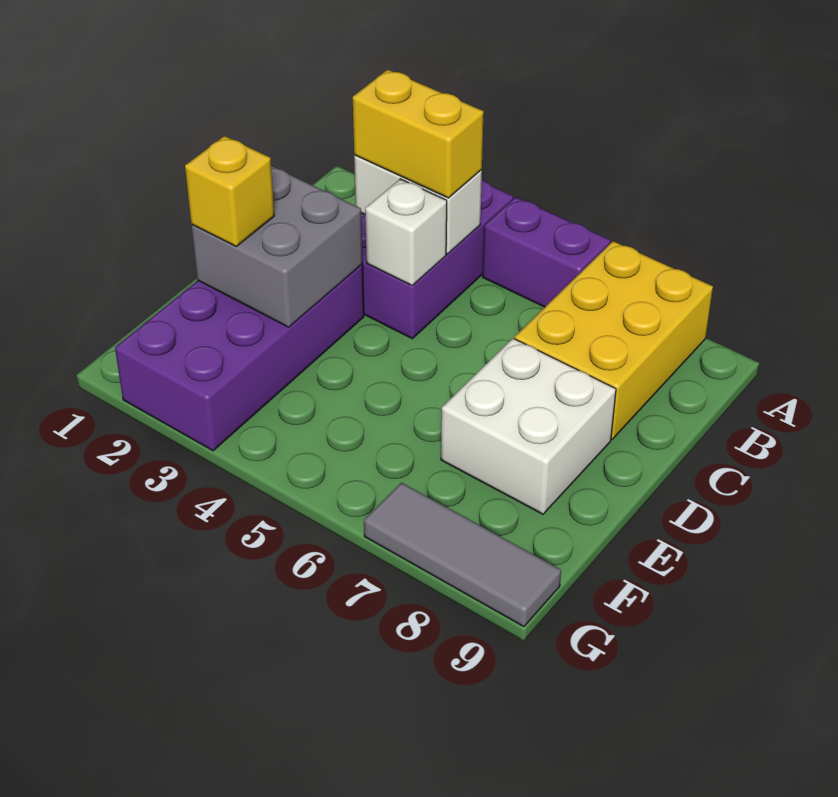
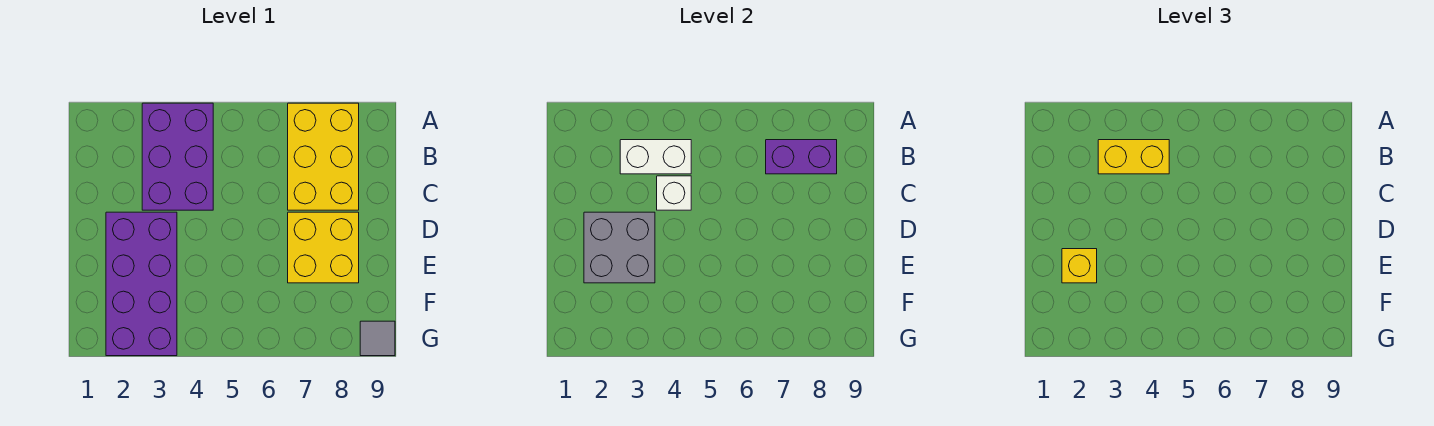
purple 1x2 brick [483,197,611,307] -> purple 1x2 brick moved to [766,140,837,174]
white 2x2 brick [441,338,616,514] -> yellow 2x2 brick [288,212,359,283]
grey 1x3 tile [364,483,561,627] -> grey 1x1 tile [360,321,395,356]

